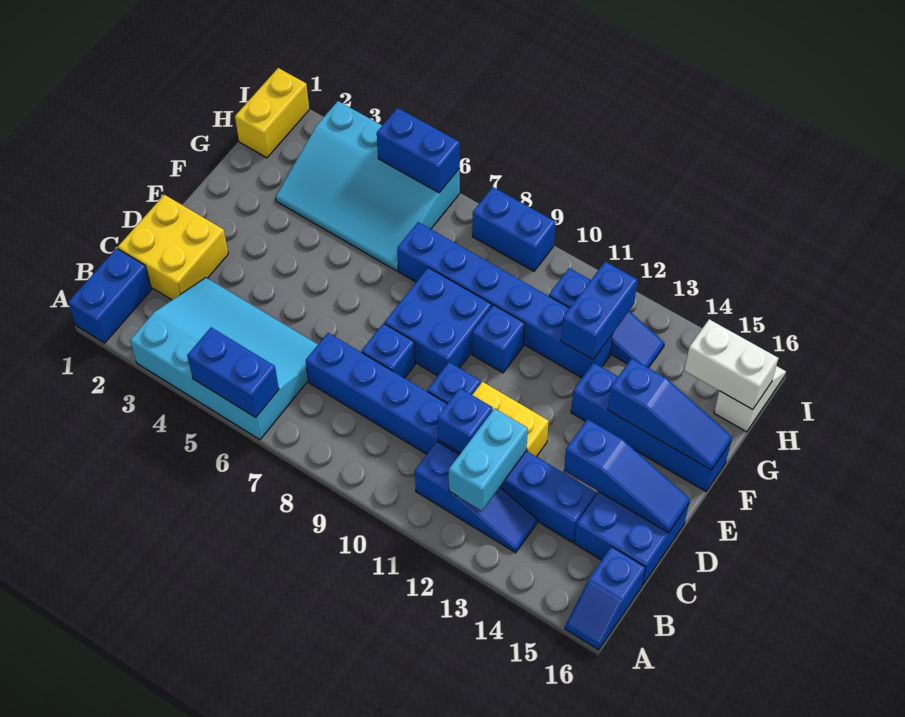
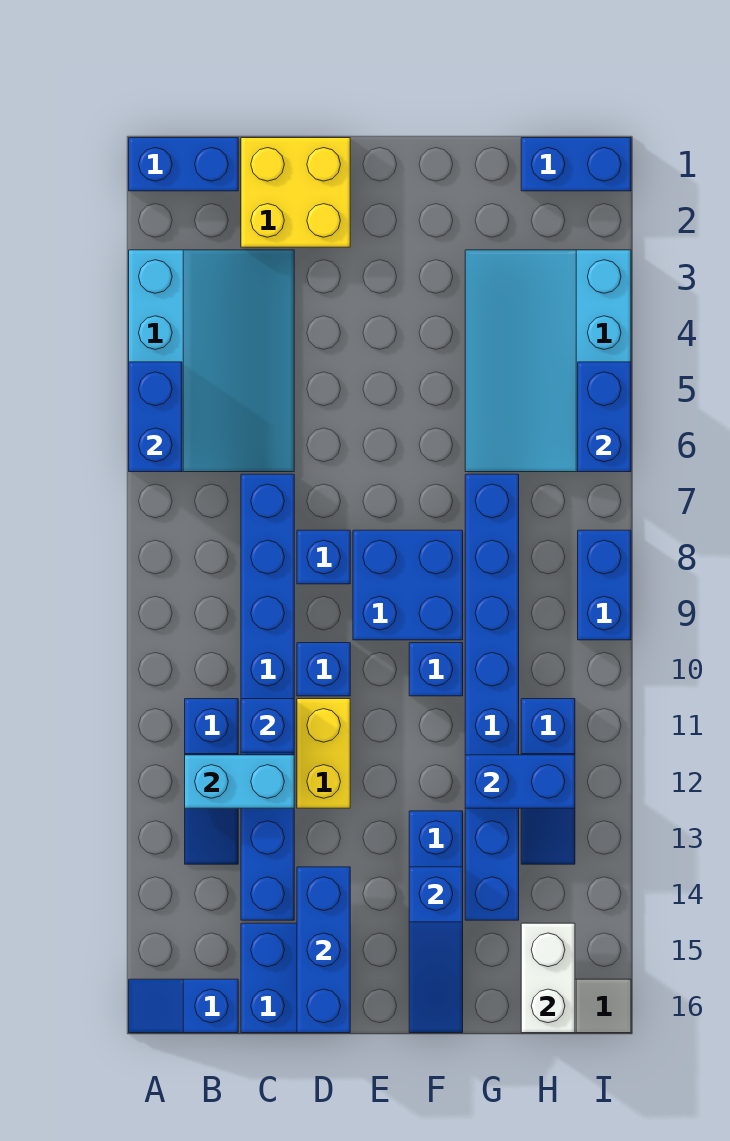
blue 1x3 slope [564,419,690,533] -> blue 1x3 brick [297,867,350,1033]
blue 1x6 brick [397,222,613,378] -> blue 1x8 brick [465,474,519,920]
yellow 1x2 brick [235,68,309,158] -> blue 1x2 brick [521,138,631,191]

